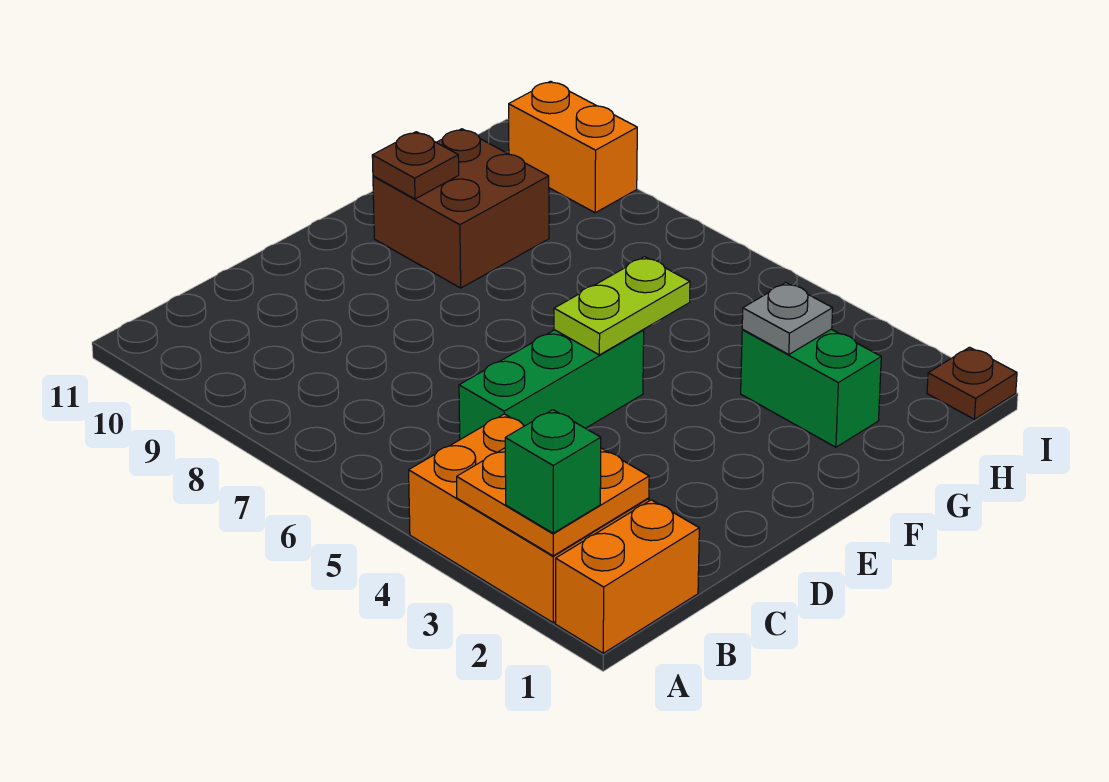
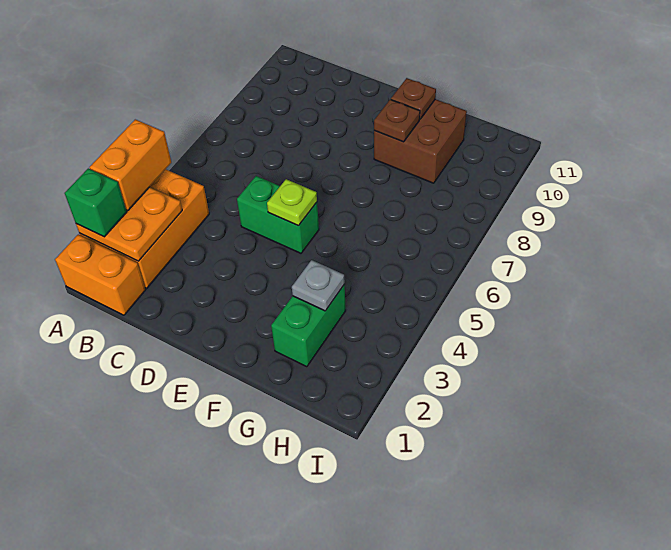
green 1x3 brick [459,330,644,439] -> green 1x2 brick [237,176,319,253]
lime 1x2 plate [554,257,690,355] -> lime 1x1 plate [267,179,317,226]
brown 1x1 plate [927,347,1017,419] -> brown 1x1 plate moved to [374,99,420,142]
orange 1x2 brick [509,81,637,213] -> orange 1x2 brick moved to [90,119,171,211]

